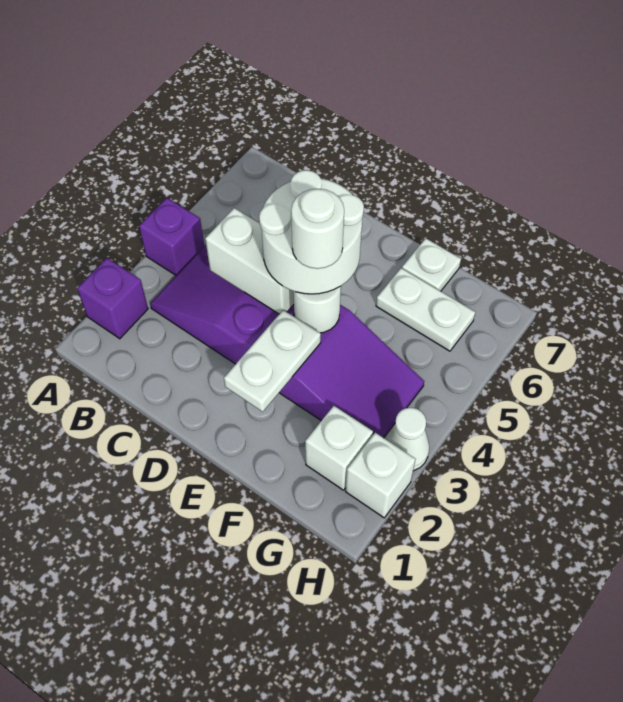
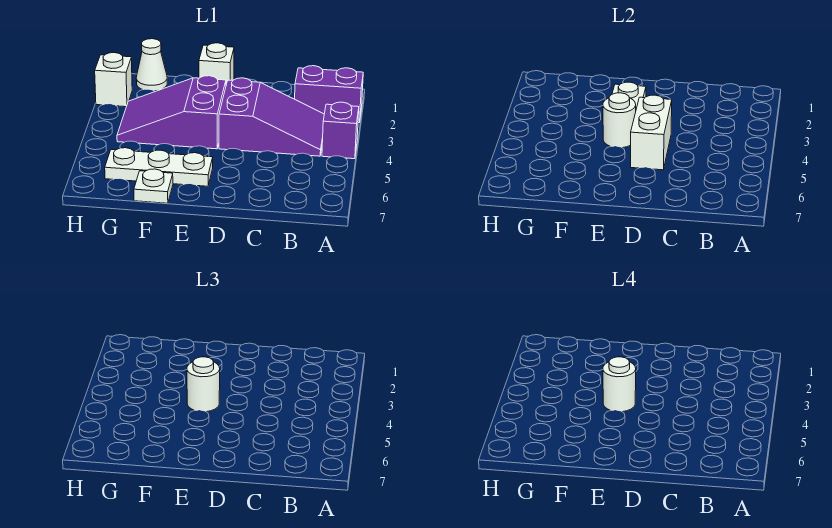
purple 1x1 brick [77,258,148,339] -> purple 1x2 brick [295,66,363,123]
white 1x2 brick [205,208,294,314] -> white 1x2 brick turned to [631,95,672,170]
white 2x2 round brick [259,170,364,294] -> white 1x1 round brick [187,357,220,412]
white 1x2 plate [376,268,475,351] -> white 1x3 plate [105,148,213,186]
white 1x1 brick [305,406,373,490] -> white 1x1 brick moved to [199,43,234,84]
white 1x1 cone [385,408,429,471] -> white 1x1 cone moved to [136,39,167,91]

